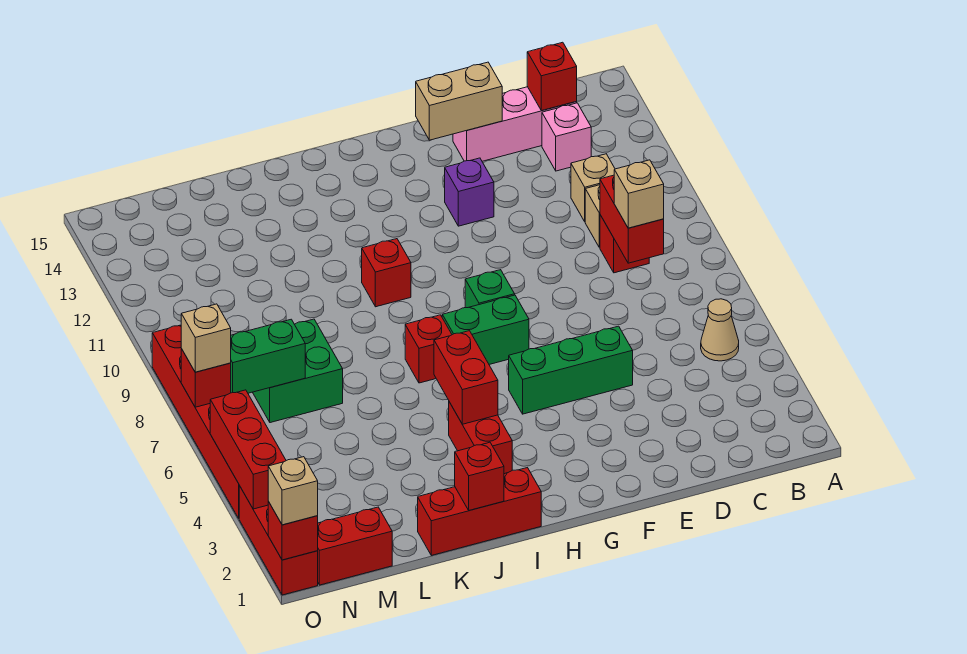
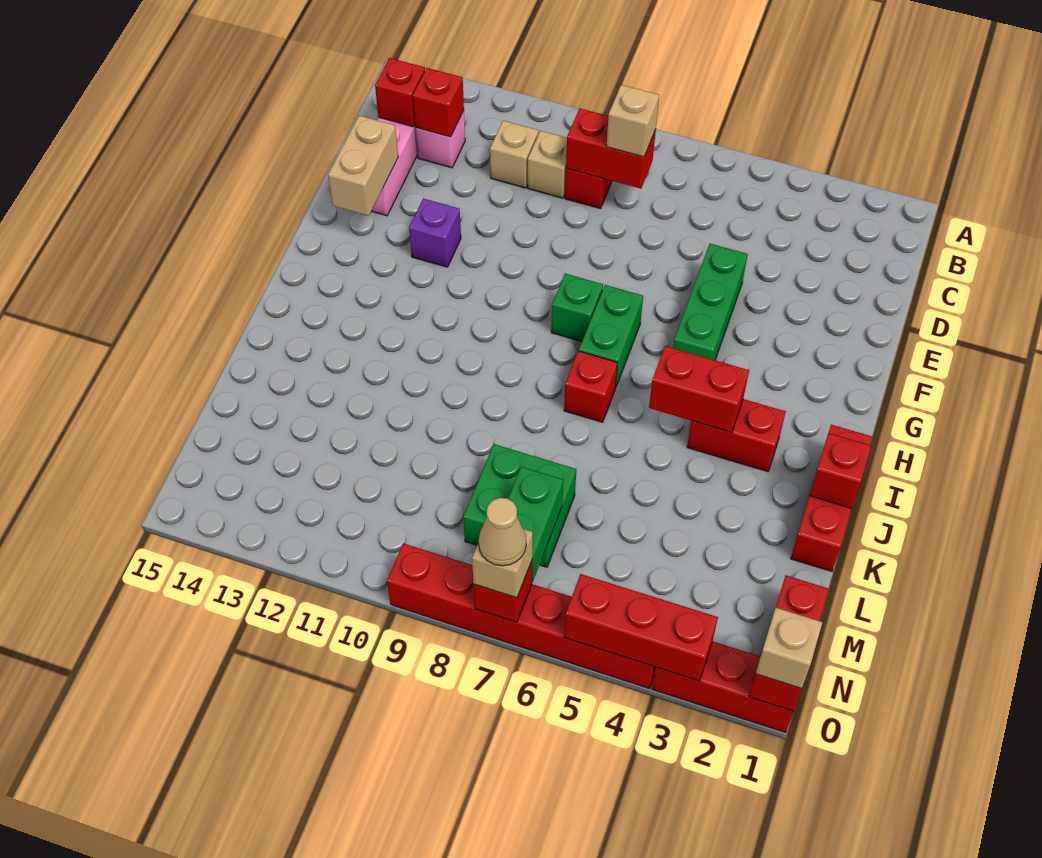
tan 1x1 cone [701,299,739,361] -> tan 1x1 cone moved to [479,498,526,566]
red 1x1 brick [362,239,411,307] -> red 1x1 brick moved to [413,68,464,137]

